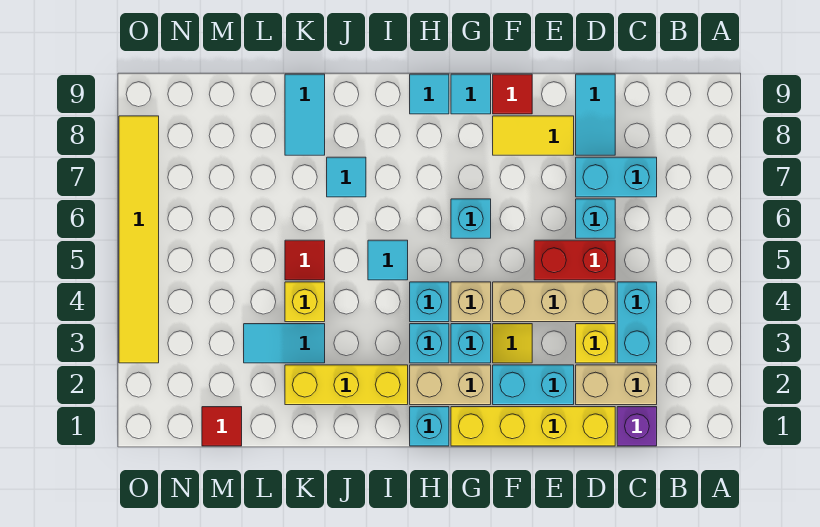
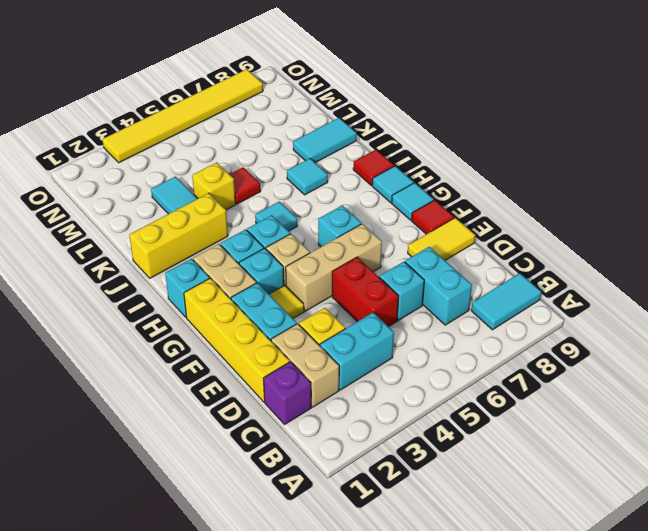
tan 1x3 brick [493,282,615,322] -> tan 1x3 brick turned to [286,224,382,311]
cyan 1x2 tile [576,74,615,155] -> cyan 1x2 tile moved to [471,273,541,330]
yellow 1x2 tile [493,116,574,155] -> yellow 1x2 tile turned to [408,218,475,260]
yellow 1x3 brick [285,365,408,405] -> yellow 1x3 brick turned to [129,193,228,278]
red 1x1 tile [202,407,242,446] -> red 1x1 tile moved to [353,150,394,186]

